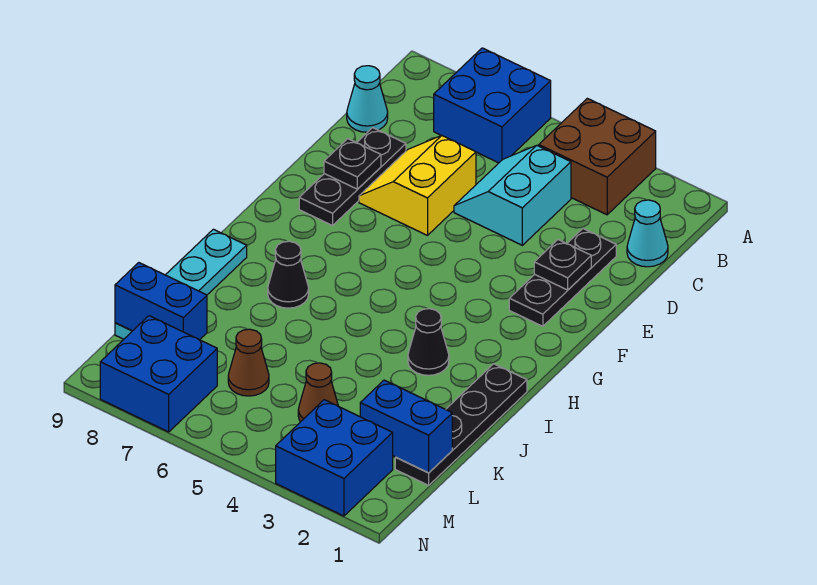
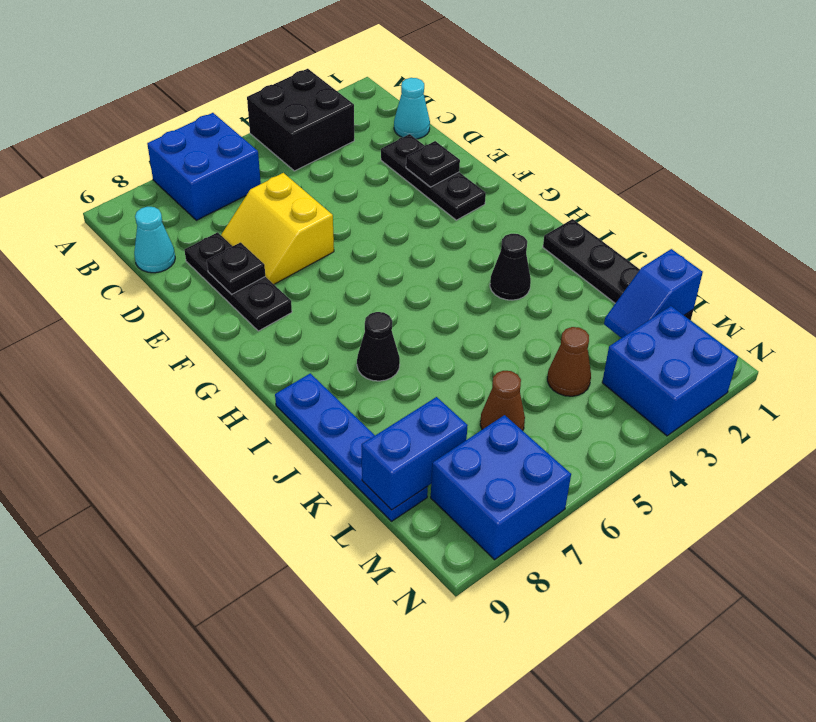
brown 2x2 brick [539,98,656,215] -> black 2x2 brick [247,69,354,171]
cyan 2x2 slope [454,146,571,245] -> none
cyan 1x4 plate [115,229,247,339] -> blue 1x4 plate [275,373,428,521]
blue 1x2 brick [360,380,452,473] -> blue 1x2 slope [604,249,703,338]

